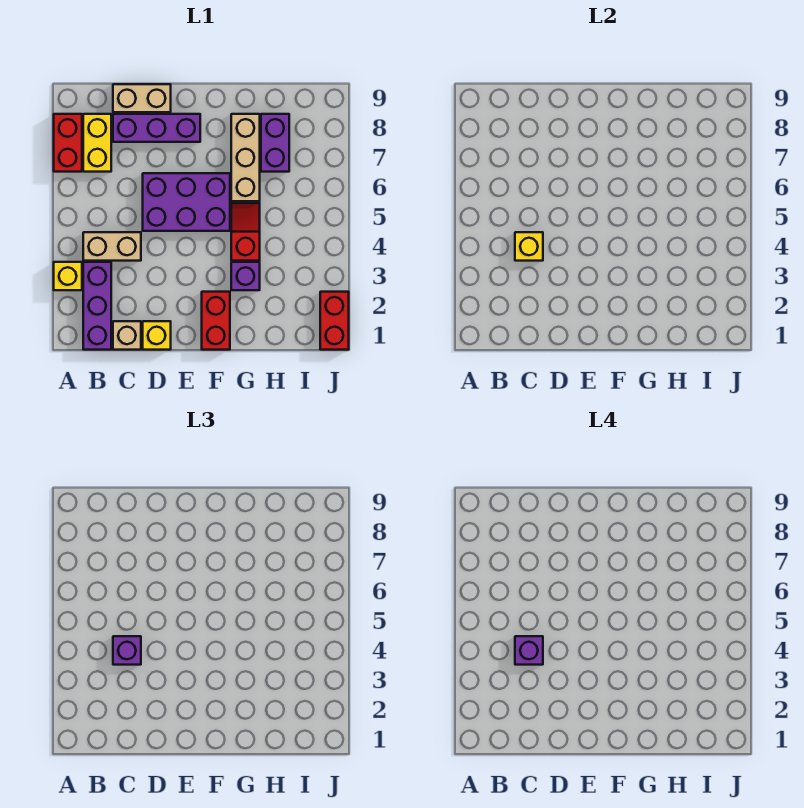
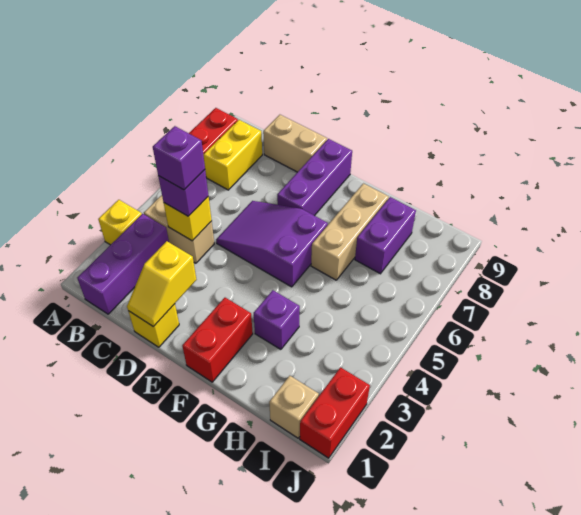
tan 1x1 brick [113,321,141,350] -> tan 1x1 brick moved to [269,376,319,438]
purple 1x3 brick [113,114,200,142] -> purple 1x3 brick turned to [277,139,352,216]
none -> yellow 1x2 slope [127,241,196,327]
purple 2x3 brick [143,173,230,231] -> purple 2x3 slope [216,201,328,287]
red 1x2 slope [231,203,260,261] -> none

